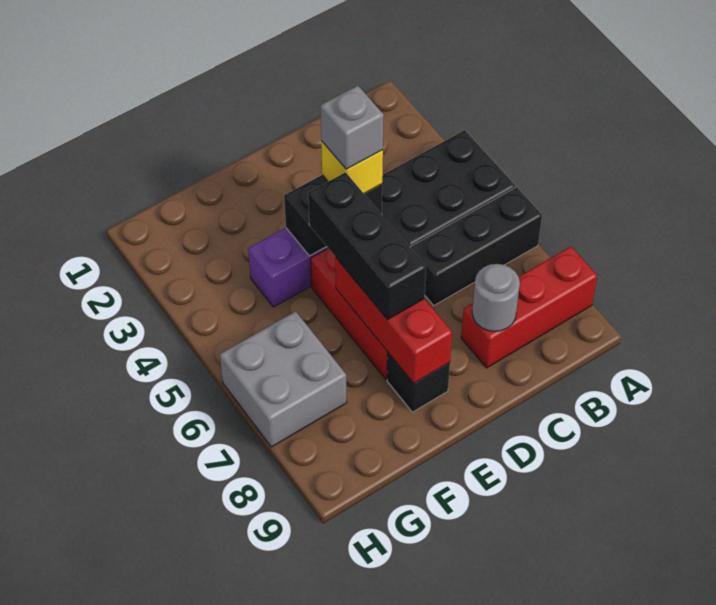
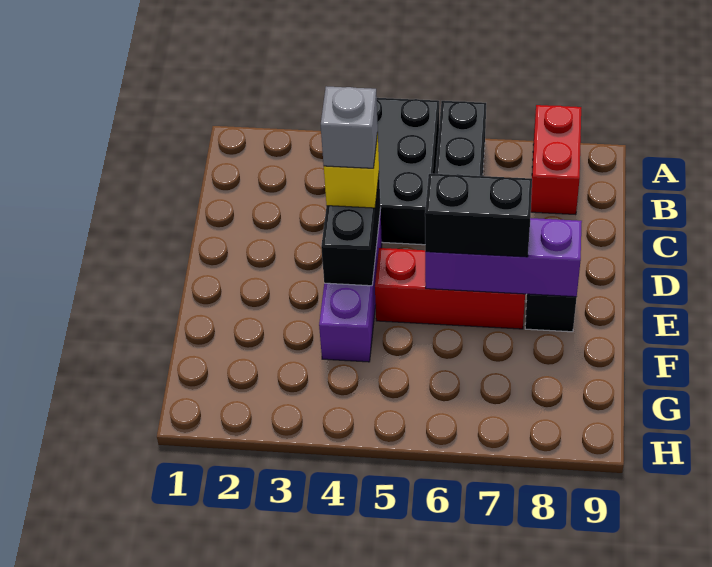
red 1x3 brick [461,246,597,368] -> red 1x2 brick [531,105,581,215]
grey 1x1 round brick [472,264,520,331] -> none
black 1x3 brick [308,172,426,320] -> black 1x2 brick [425,174,532,257]
red 1x3 brick [335,258,452,383] -> purple 1x3 brick [425,218,582,297]
grey 2x2 brick [220,311,347,447] -> none

